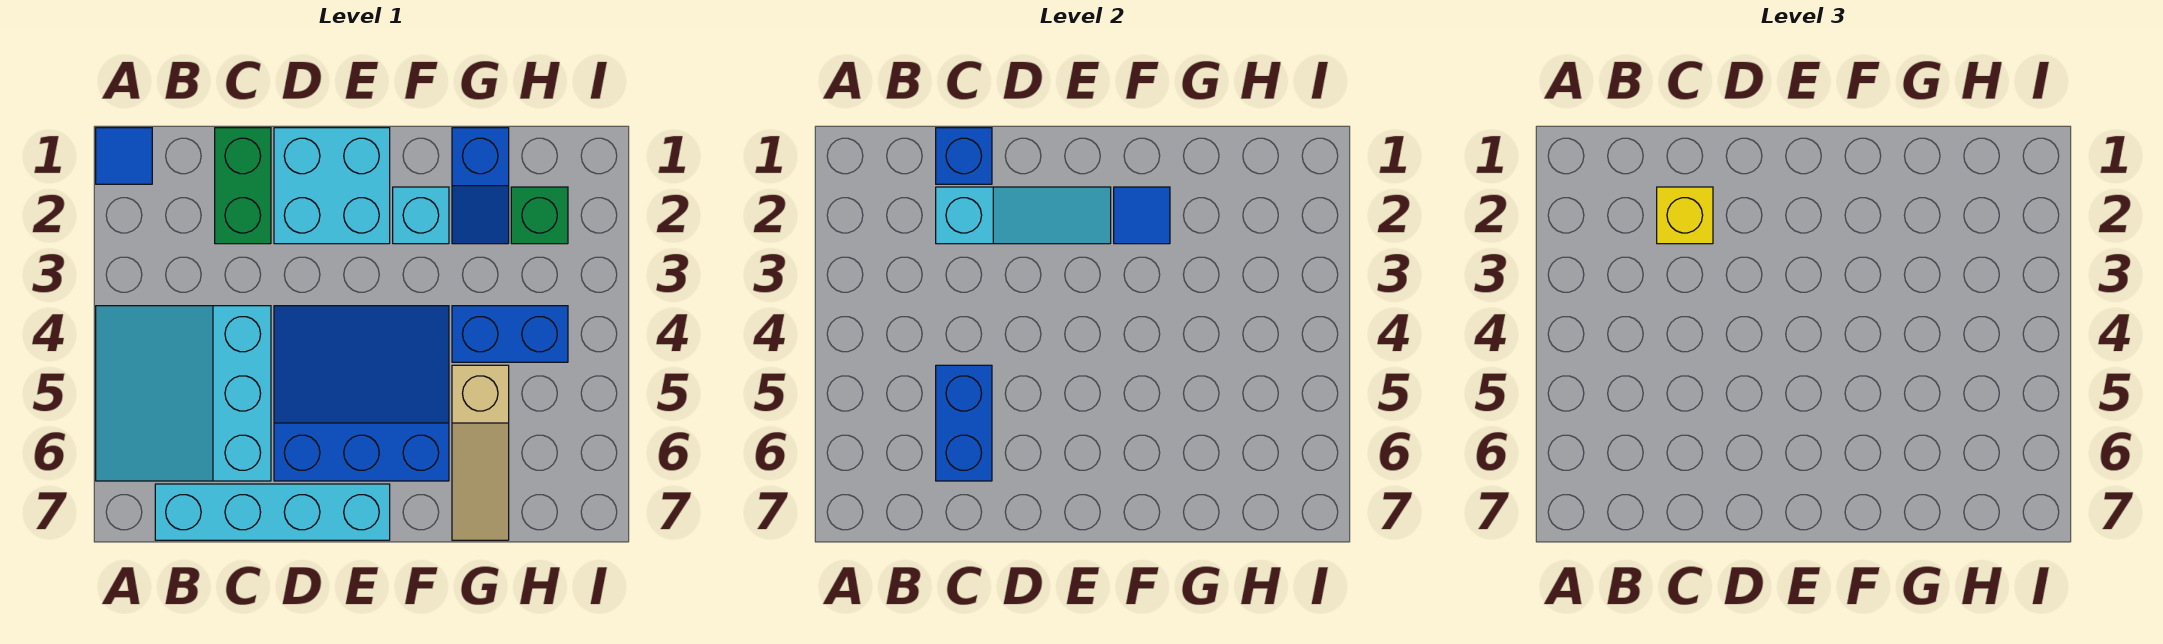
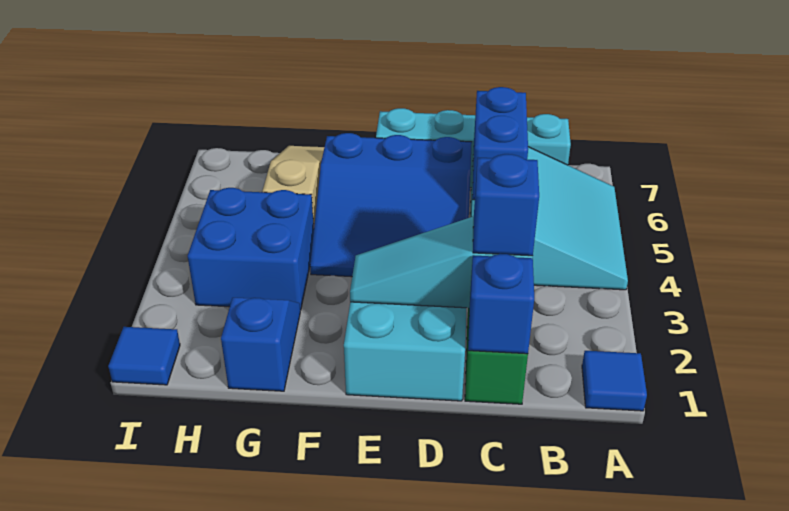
yellow 1x1 brick [1657,187,1713,244] -> blue 1x1 brick [473,154,539,256]
cyan 1x1 brick [393,187,449,244] -> none
blue 1x1 tile [1114,187,1170,244] -> blue 1x1 tile moved to [108,327,180,385]
blue 1x2 brick [452,306,568,362] -> blue 2x2 brick [188,188,314,310]
green 1x1 brick [511,187,568,244] -> none

